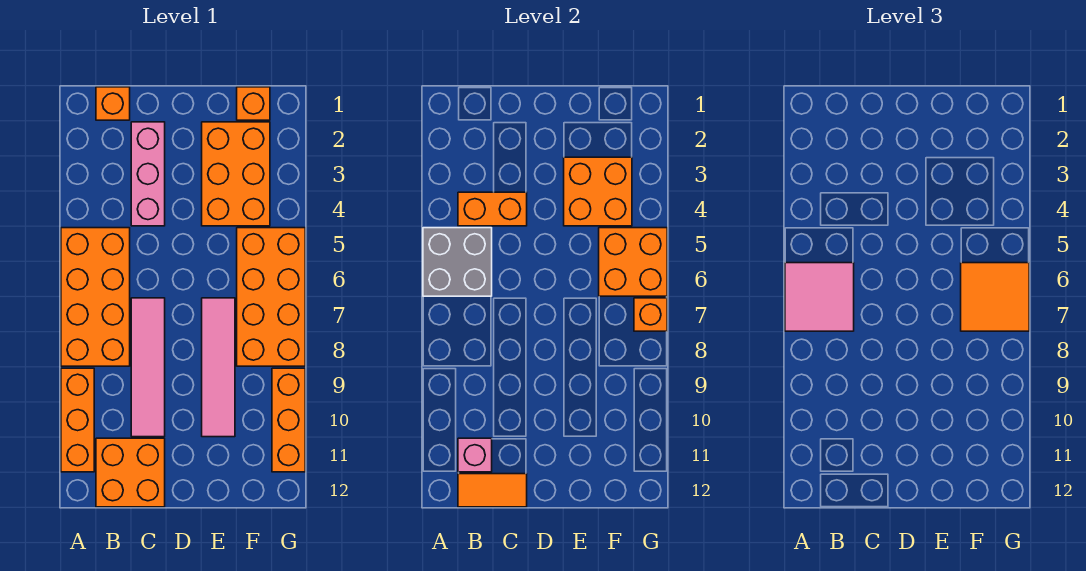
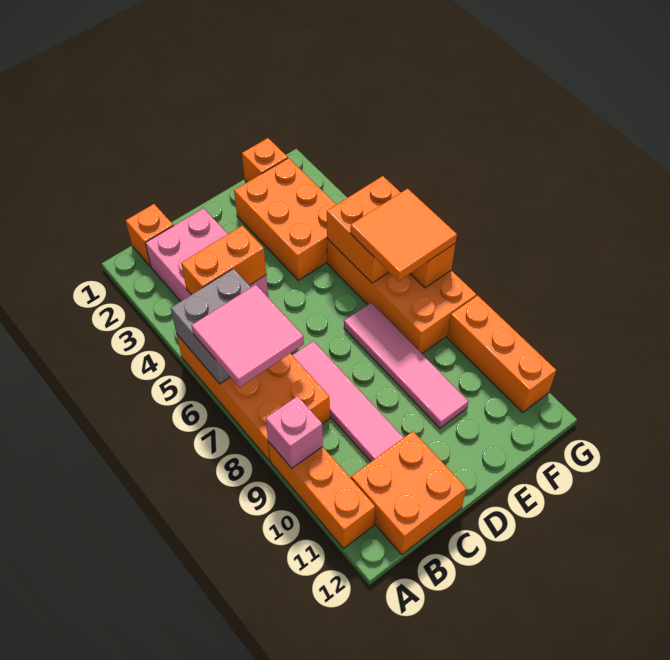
pink 1x1 brick [458,438,492,472] -> pink 1x1 brick moved to [266,396,323,468]
orange 1x2 tile [458,474,527,507] -> none
pink 1x3 brick [131,122,165,226] -> pink 2x3 brick [145,208,268,301]
orange 2x2 brick [564,157,632,226] -> none

